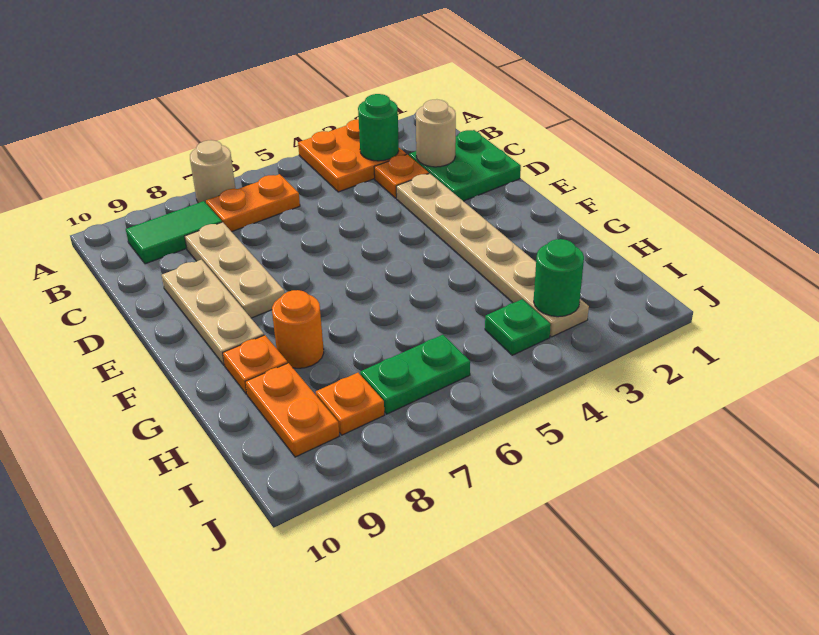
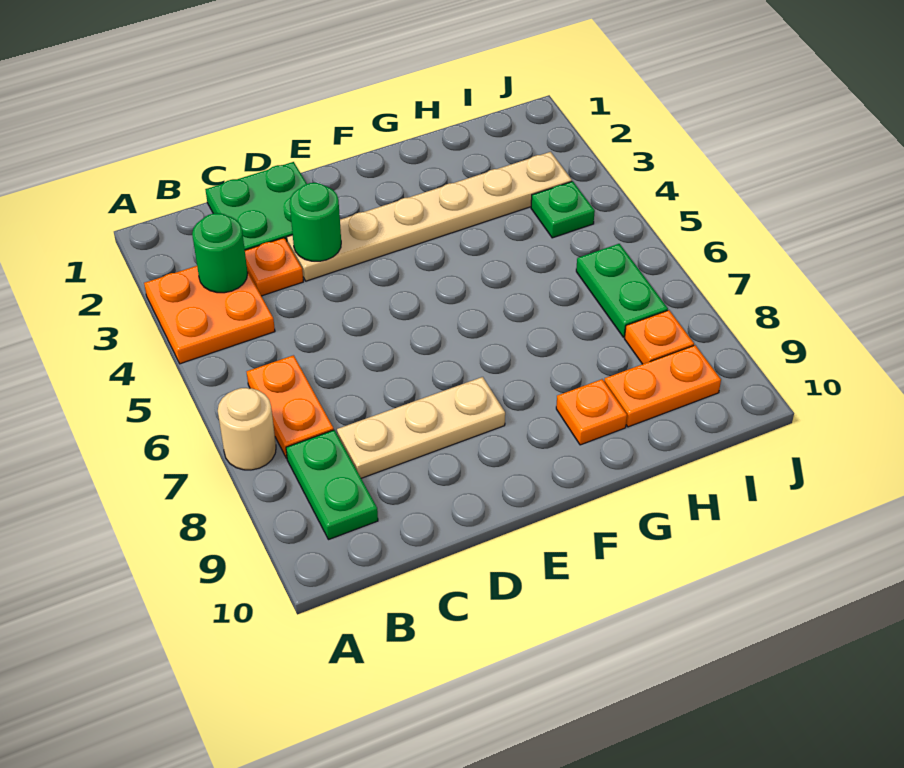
green 1x2 tile [126,201,222,264] -> green 1x2 plate [286,430,378,540]
tan 1x1 round brick [416,99,456,167] -> none
tan 1x3 plate [162,260,264,365] -> none
orange 1x1 round brick [272,290,324,368] -> none
green 1x1 round brick [534,239,584,317] -> green 1x1 round brick moved to [290,183,341,261]

